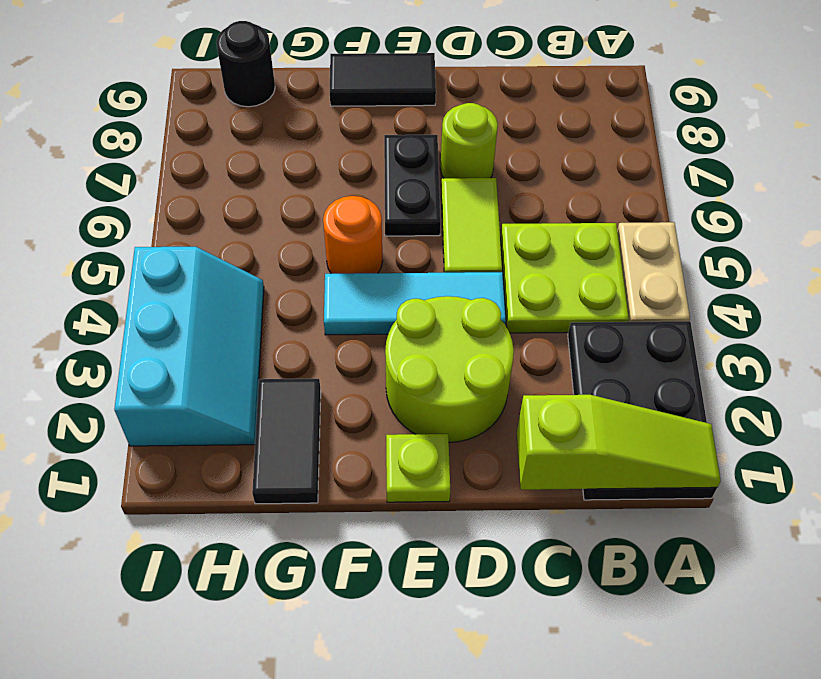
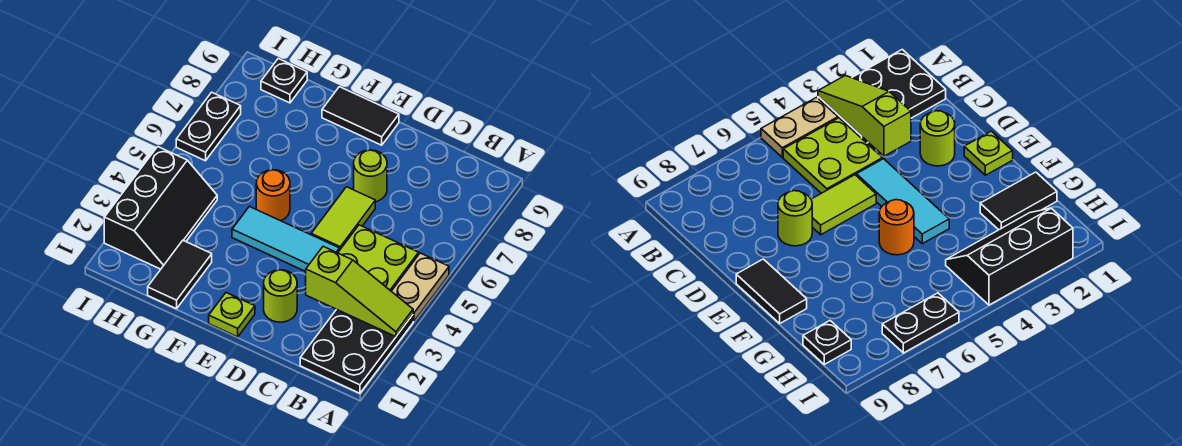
lime 1x3 slope [517,395,721,490] -> lime 1x3 slope moved to [306,246,413,337]
lime 2x2 round brick [385,296,514,442] -> lime 1x1 round brick [264,270,297,322]
black 1x2 plate [384,135,441,236] -> black 1x2 plate moved to [176,92,241,161]
cyan 2x3 slope [114,247,264,446] -> black 2x3 slope [104,147,217,269]
black 1x1 round brick [216,21,275,107] -> black 1x1 plate [261,59,307,103]

